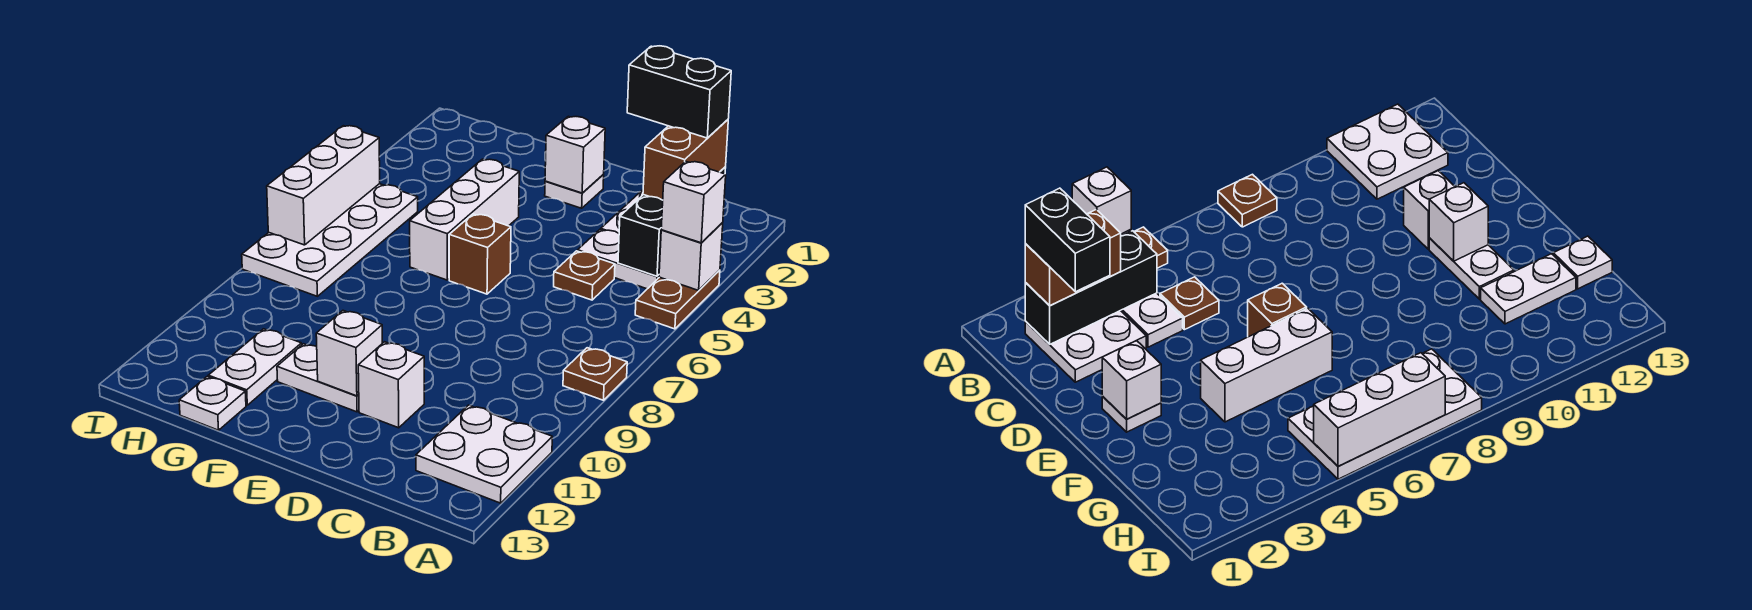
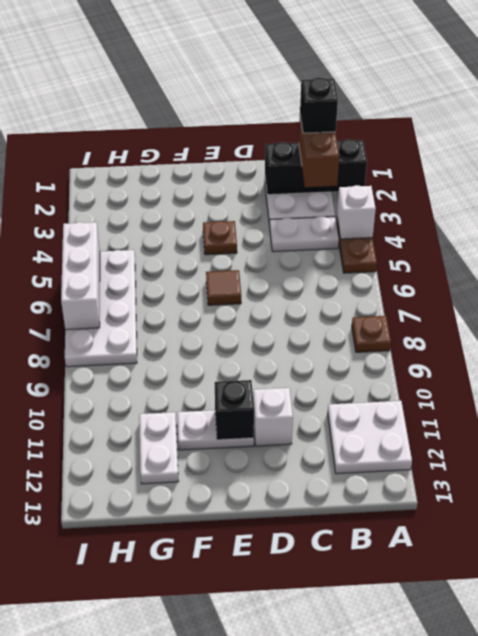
white 1x1 brick [661,161,726,243] -> none
black 1x3 brick [618,167,726,276] -> black 1x3 brick turned to [265,139,367,195]
black 1x2 brick [627,46,731,138] -> black 1x1 brick [300,78,338,133]
brown 1x1 plate [554,251,615,300] -> brown 1x1 plate moved to [203,221,237,255]
white 1x1 plate [545,175,604,208] -> none
white 1x1 brick [545,116,605,193] -> none
brown 1x1 brick [449,214,511,294] -> brown 1x1 tile [206,270,241,305]
white 1x1 brick [316,311,382,396] -> black 1x1 brick [215,380,254,439]
white 1x3 brick [410,159,519,280] -> none
white 1x1 plate [179,377,246,430] -> none

